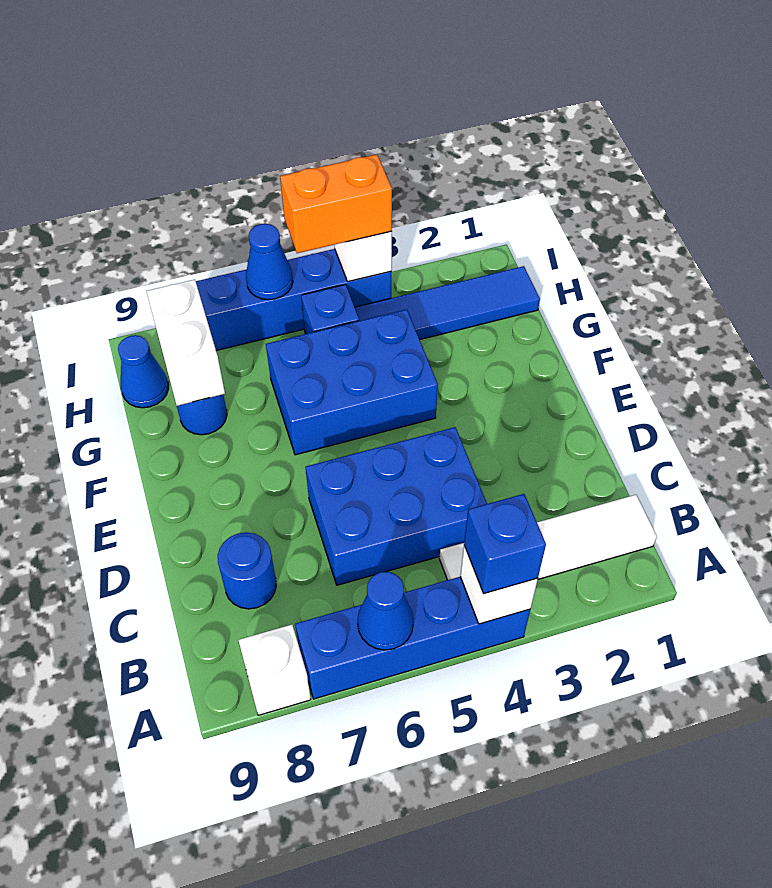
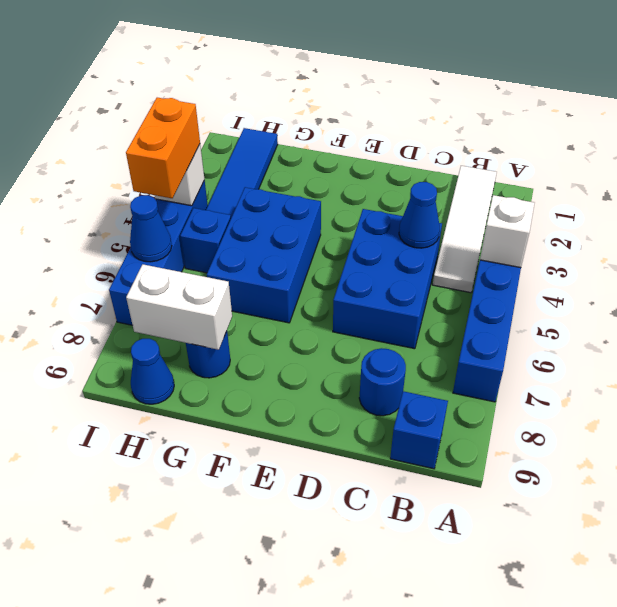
blue 1x1 brick [464,494,546,594] -> blue 1x1 brick moved to [390,391,448,469]
blue 1x1 cone [358,572,413,650] -> blue 1x1 cone moved to [399,182,440,248]
white 1x1 brick [239,625,311,715] -> none

